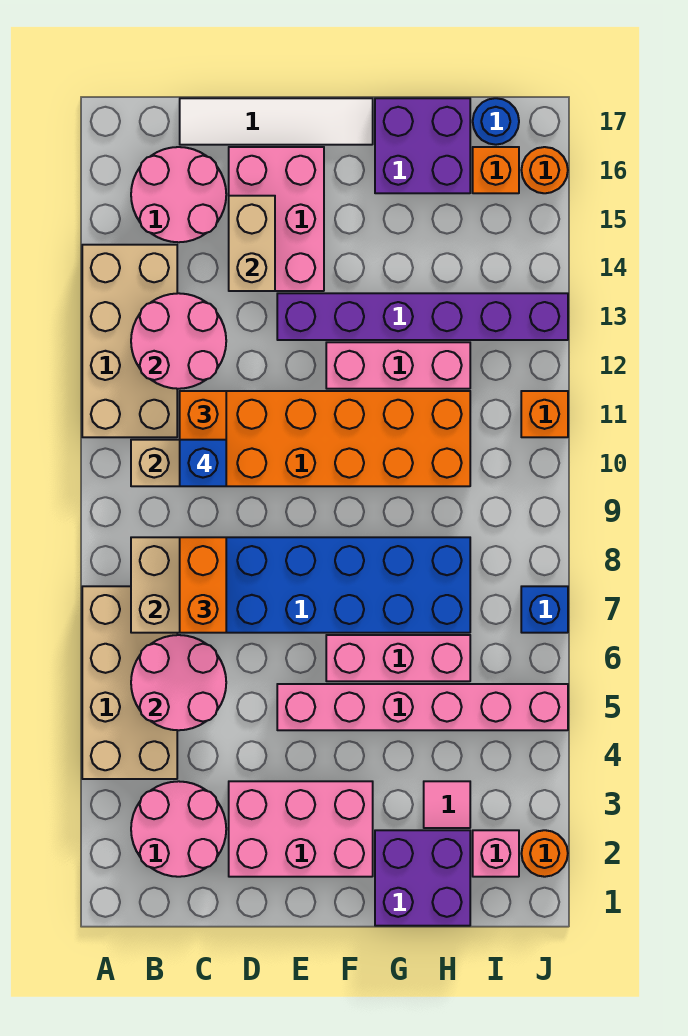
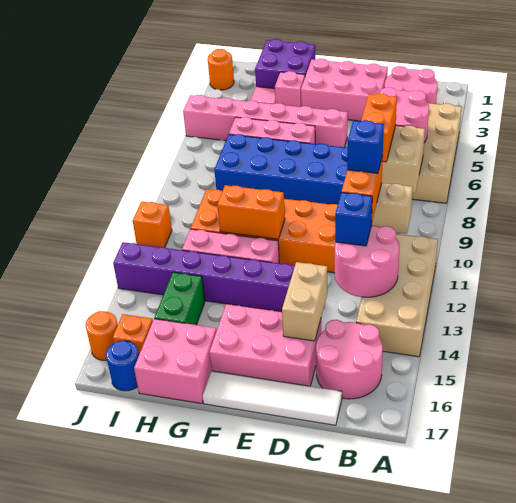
pink 2x3 brick [229,147,324,291] -> pink 2x3 brick turned to [209,304,321,386]
none -> orange 1x2 brick [217,185,285,239]
purple 2x2 brick [375,98,470,193] -> pink 2x2 brick [134,319,217,404]
none -> green 1x2 brick [154,272,205,325]
pink 1x1 brick [473,830,519,877] -> pink 1x1 brick moved to [275,71,305,107]
blue 1x1 brick [521,586,568,633] -> blue 1x1 brick moved to [335,192,372,246]

